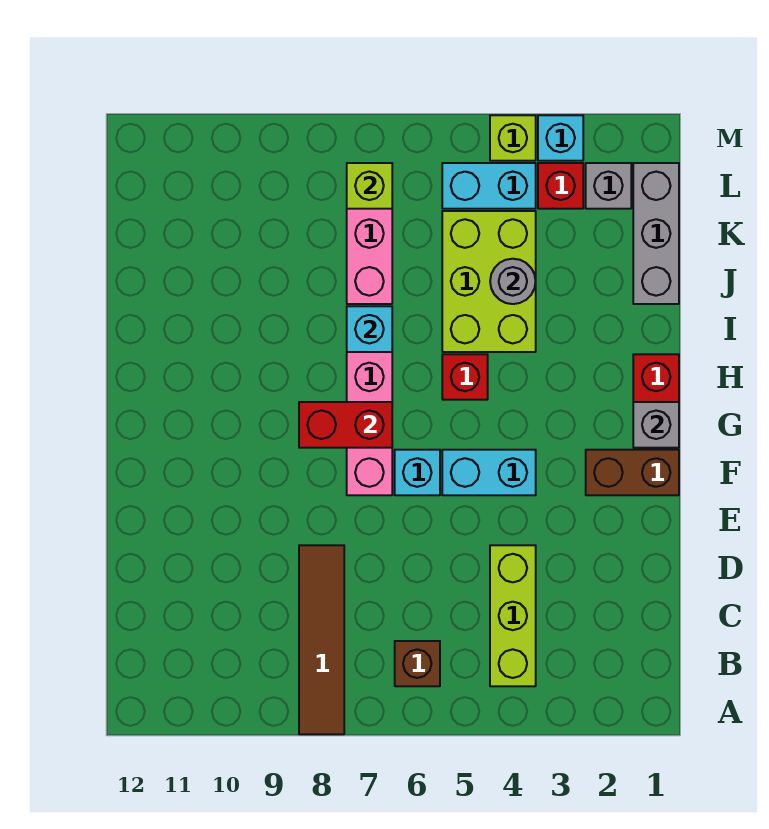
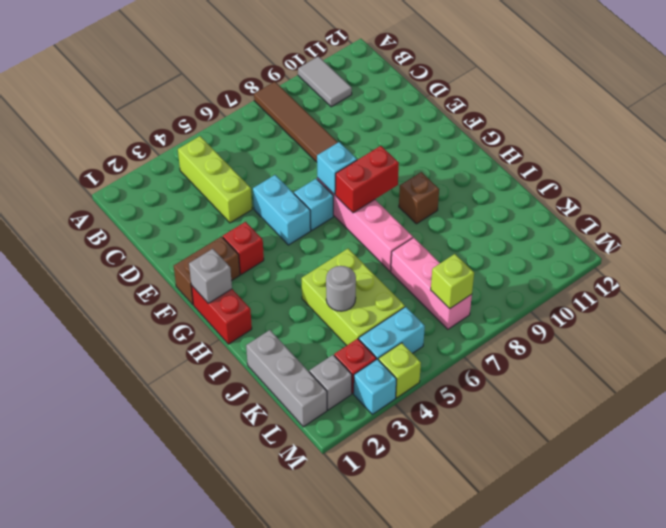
none -> grey 1x2 tile [298,57,352,107]
brown 1x1 brick [395,641,440,686] -> brown 1x1 brick moved to [399,172,439,224]
cyan 1x2 brick [442,450,536,495] -> cyan 1x2 brick turned to [253,175,311,245]
red 1x1 brick [442,354,488,400] -> red 1x1 brick moved to [223,222,264,275]
cyan 1x1 brick [347,306,392,352] -> cyan 1x1 brick moved to [317,142,357,195]

